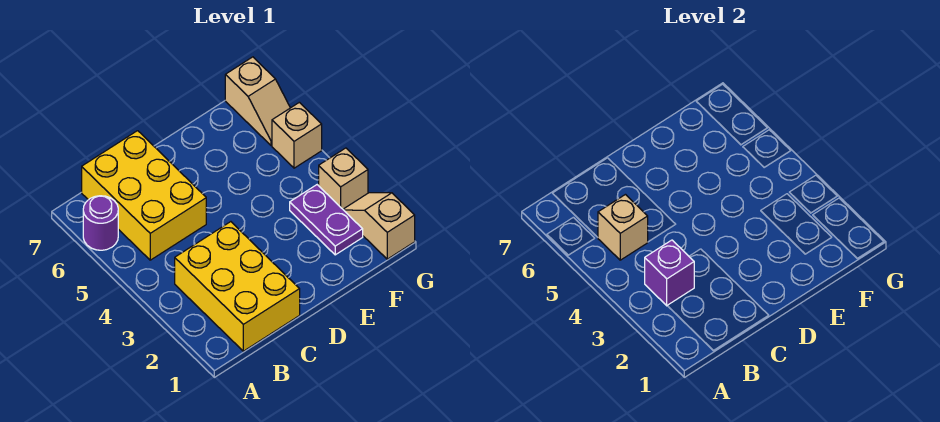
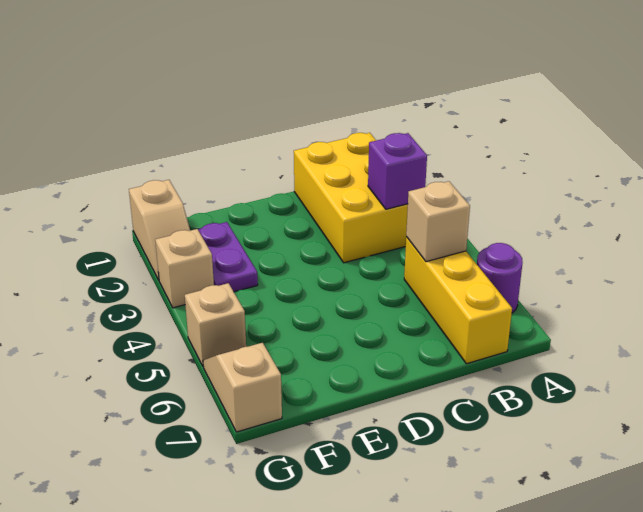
yellow 2x3 brick [82,131,206,260] -> yellow 1x3 brick [404,237,512,364]

